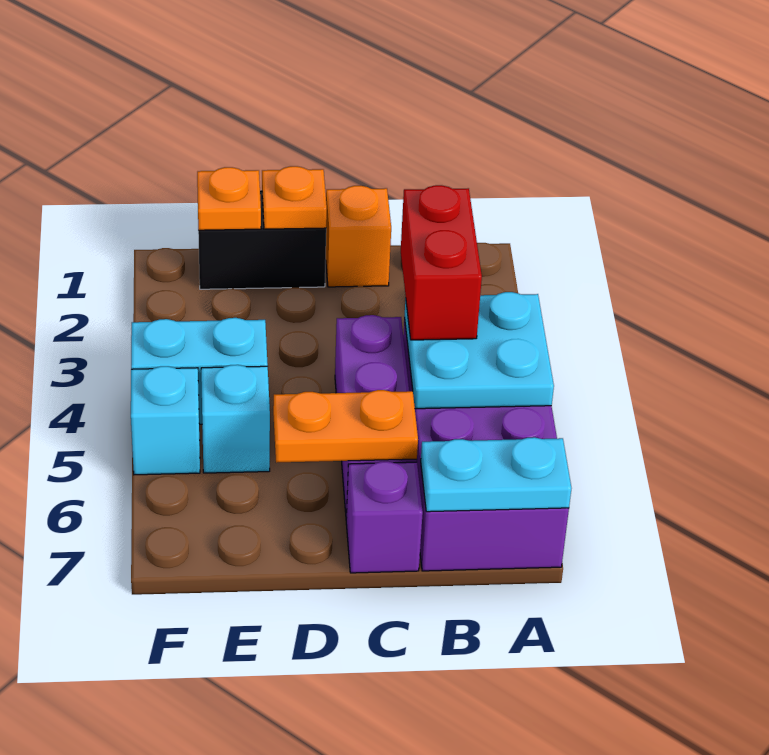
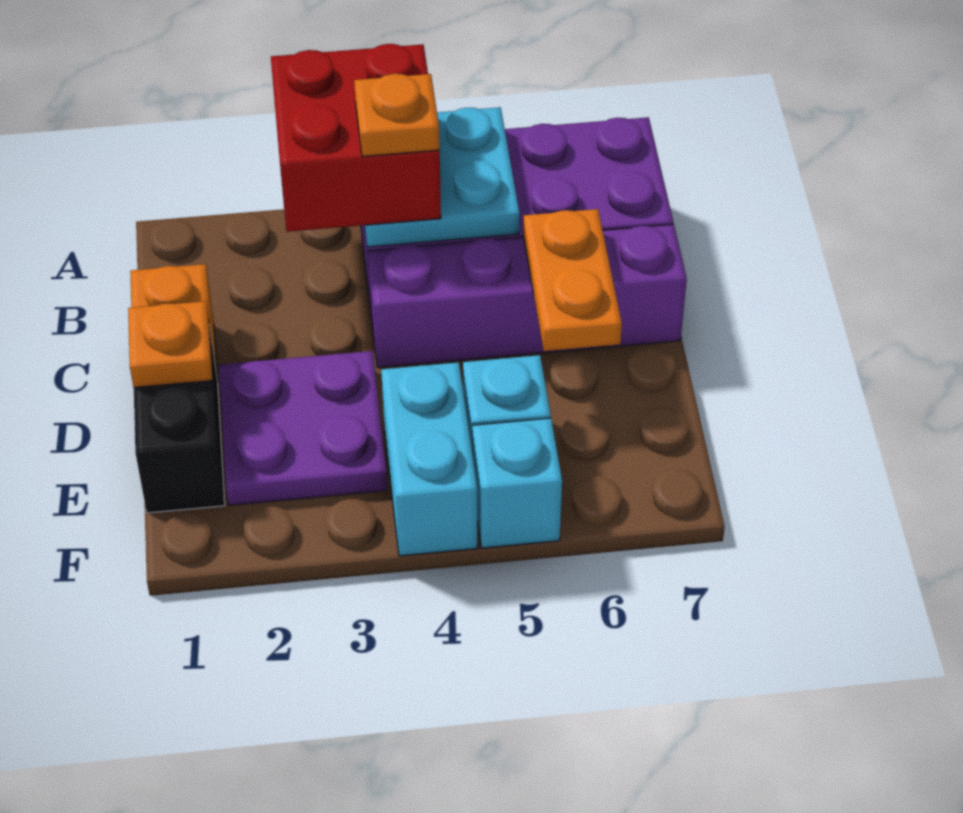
cyan 1x2 plate [421,437,571,512] -> none
red 1x2 brick [401,185,482,340] -> red 2x2 brick [271,44,441,232]
none -> purple 2x2 plate [219,351,387,505]
orange 1x1 plate [197,167,261,230] -> orange 1x1 plate moved to [354,74,440,156]

